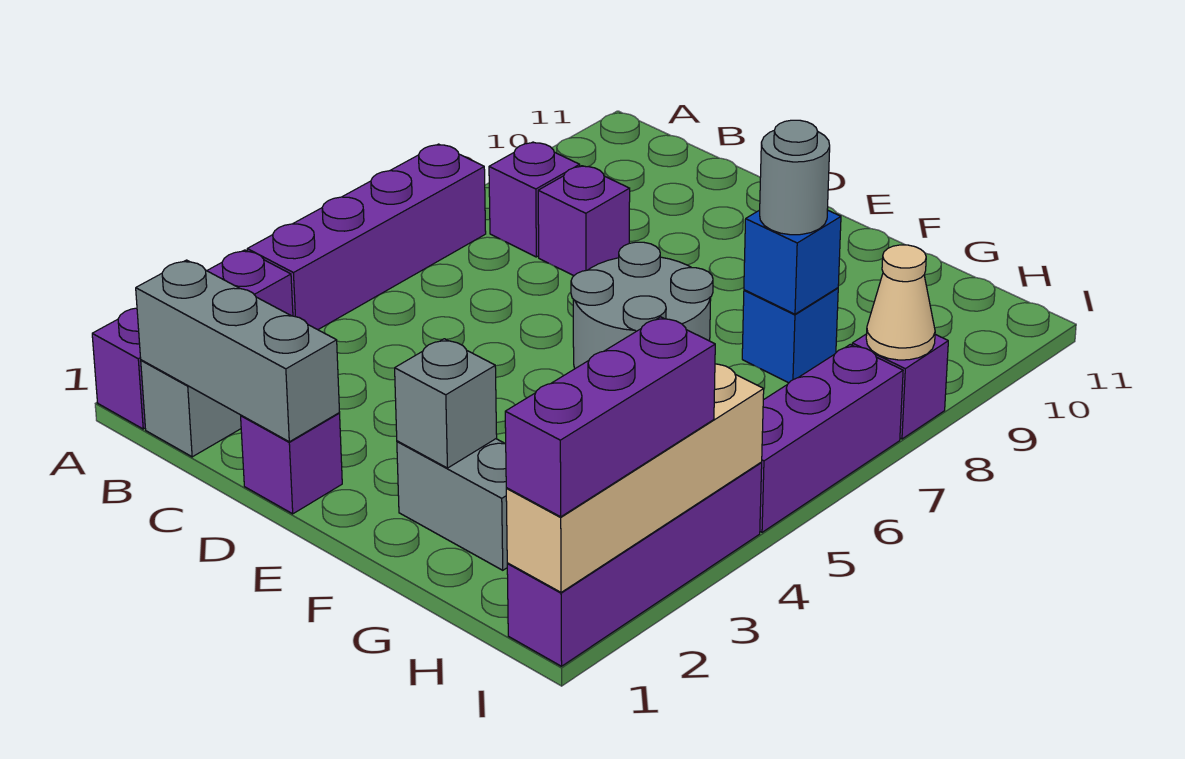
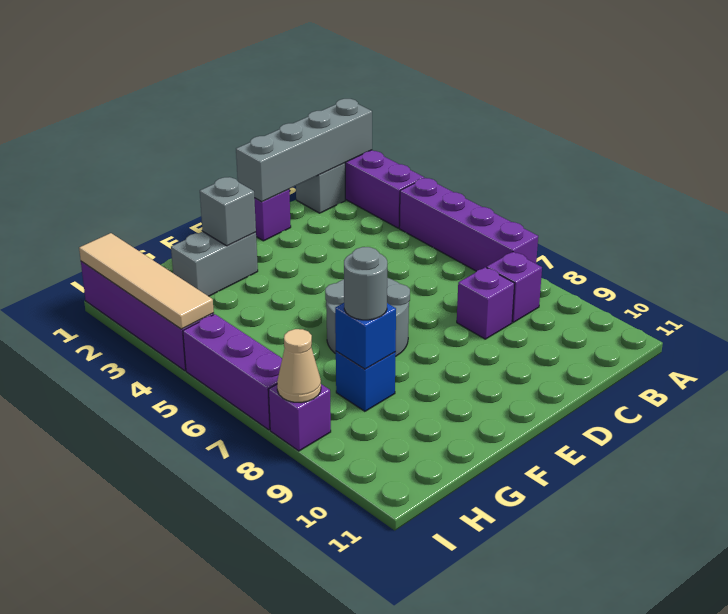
grey 1x3 brick [136,260,339,442] -> grey 1x4 brick [236,99,372,202]
tan 1x4 brick [506,364,764,592] -> tan 1x4 tile [79,233,214,329]
purple 1x3 brick [505,317,715,517] -> none

